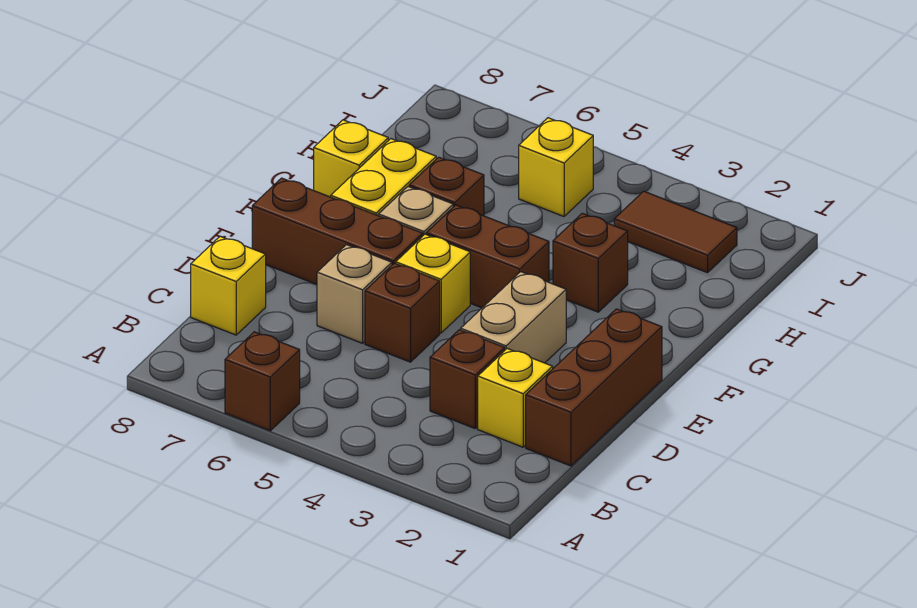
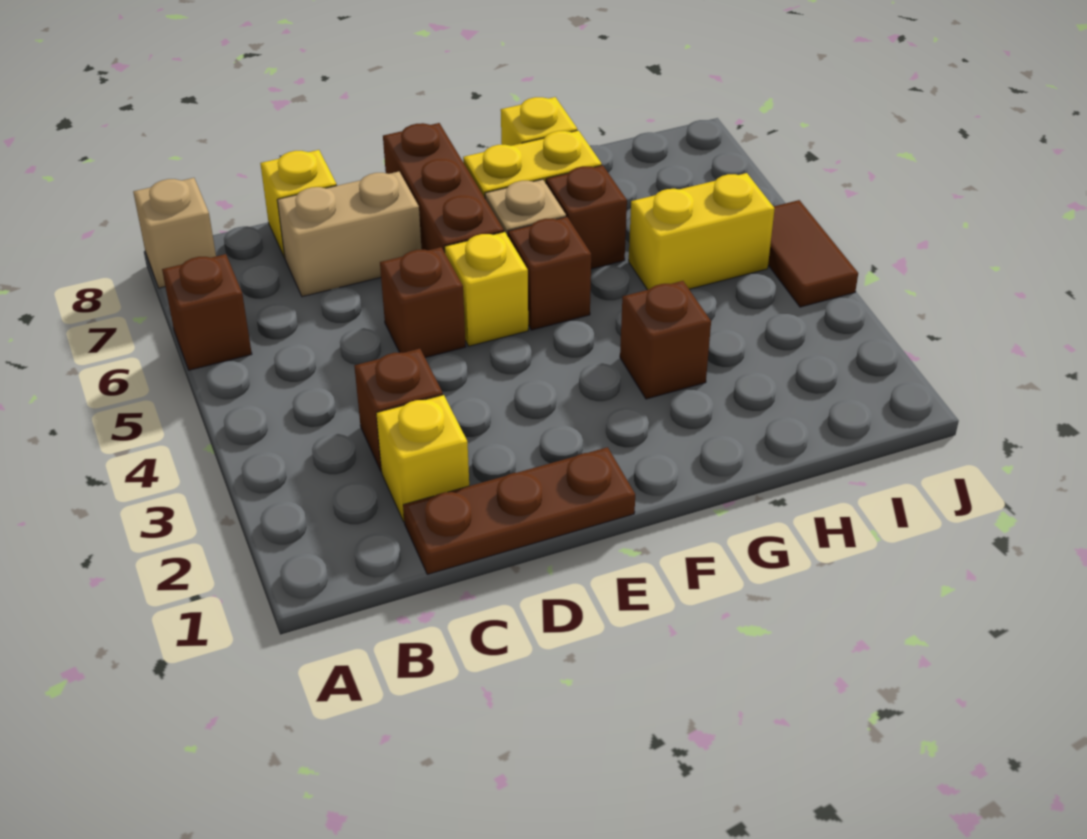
brown 1x3 brick [526,309,662,466] -> brown 1x3 plate [403,447,635,574]
tan 1x2 brick [461,272,566,363] -> tan 1x2 brick moved to [277,172,422,297]
tan 1x1 brick [317,245,392,343] -> tan 1x1 brick moved to [133,178,216,288]
brown 1x2 brick [426,205,549,308] -> brown 1x1 brick [508,217,591,330]
brown 1x2 tile [614,191,737,273] -> brown 1x2 tile moved to [768,200,858,307]
yellow 1x1 brick [519,118,593,216] -> yellow 1x2 brick [629,173,775,290]

